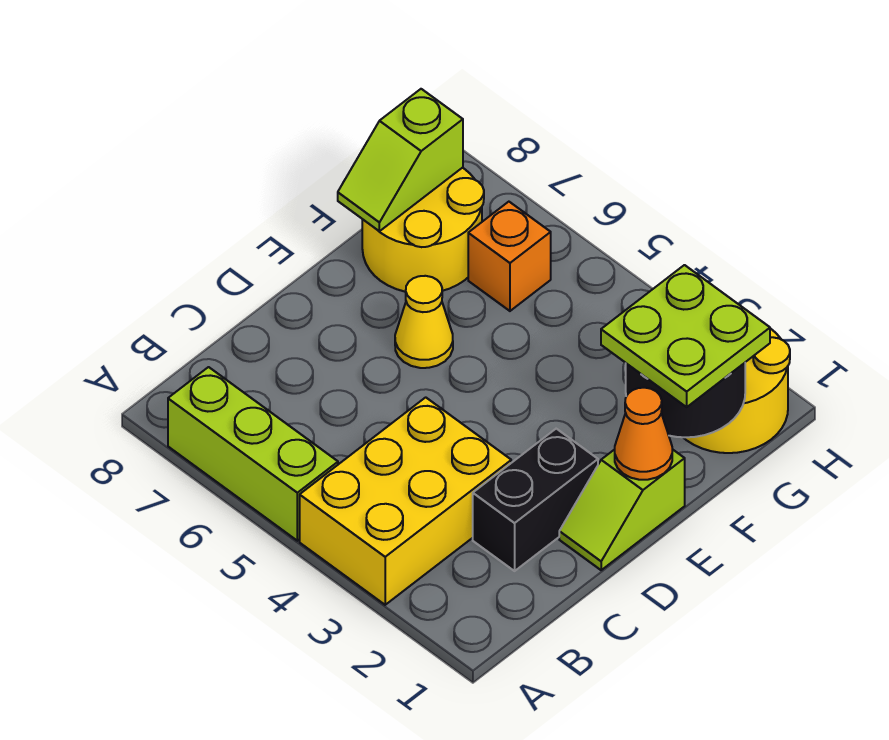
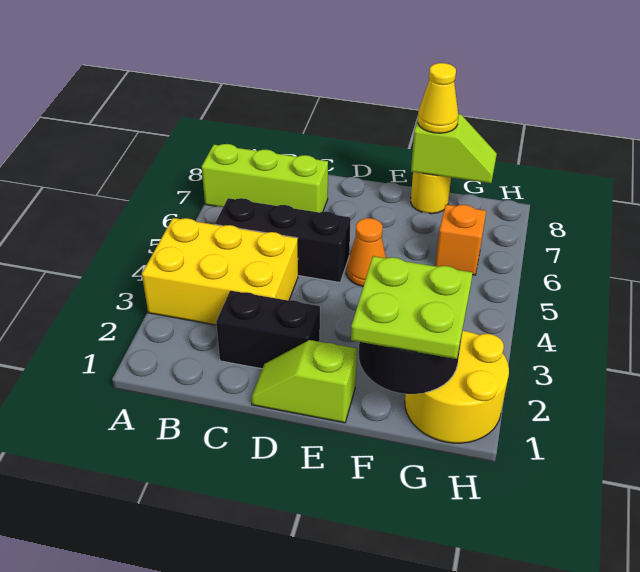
lime 1x3 brick [168,367,338,541] -> lime 1x3 brick turned to [202,144,328,212]
none -> black 1x3 brick [215,198,351,282]
orange 1x1 cone [615,388,672,480] -> orange 1x1 cone moved to [347,218,386,286]
yellow 1x1 cone [395,276,453,368] -> yellow 1x1 cone moved to [418,63,458,133]
yellow 2x2 round brick [362,168,484,292] -> yellow 1x1 round brick [411,172,451,214]
lime 1x2 slope [338,89,463,231] -> lime 1x2 slope turned to [411,114,497,183]

